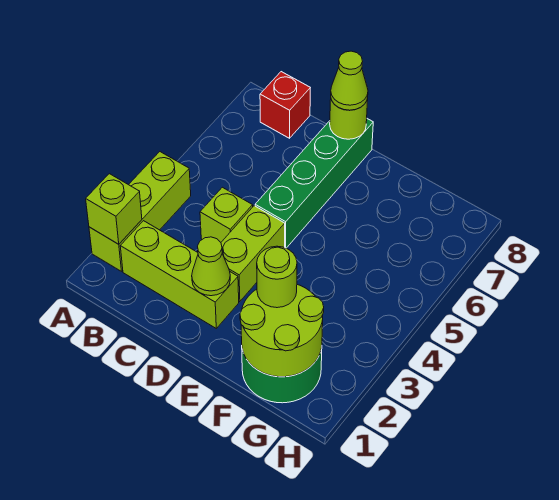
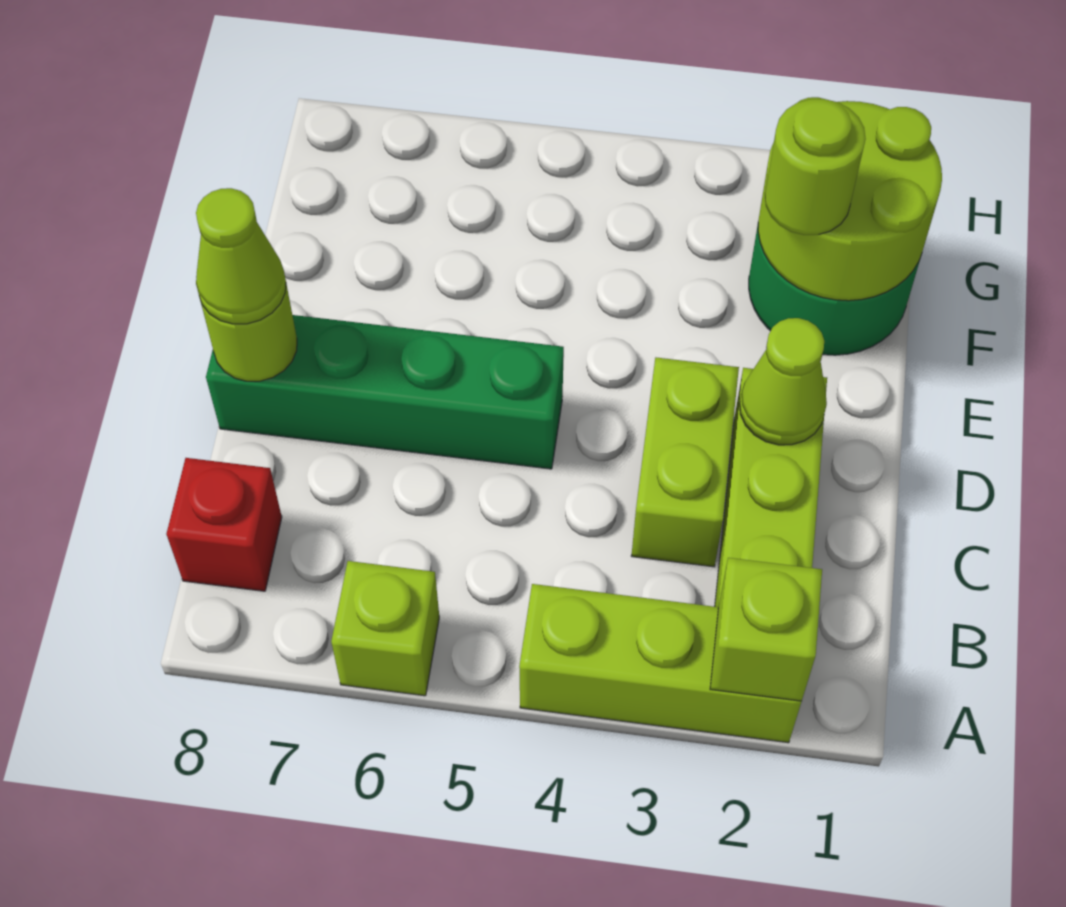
lime 1x1 brick [200,187,253,242] -> lime 1x1 brick moved to [331,561,439,696]
lime 1x2 brick [221,206,285,302] -> lime 1x2 brick turned to [631,358,739,567]

